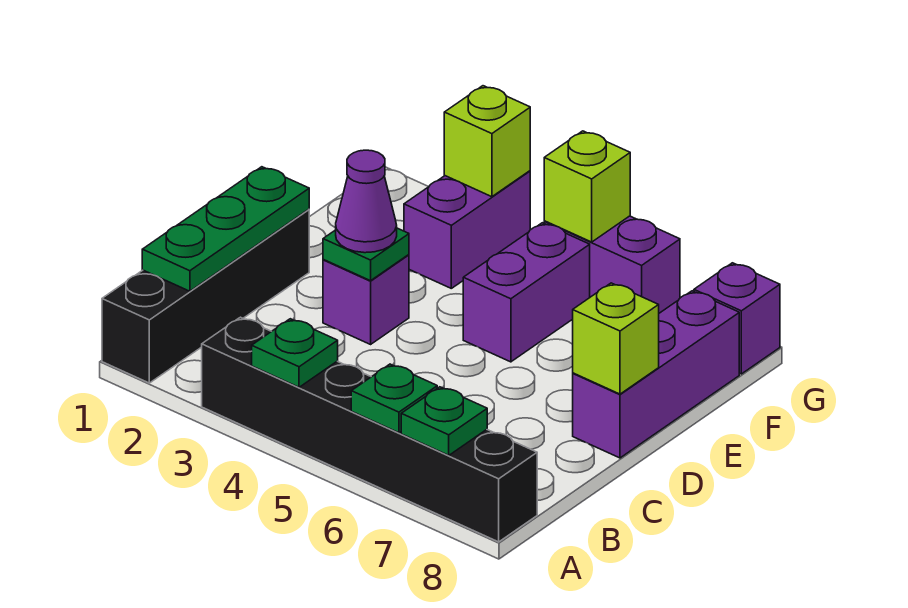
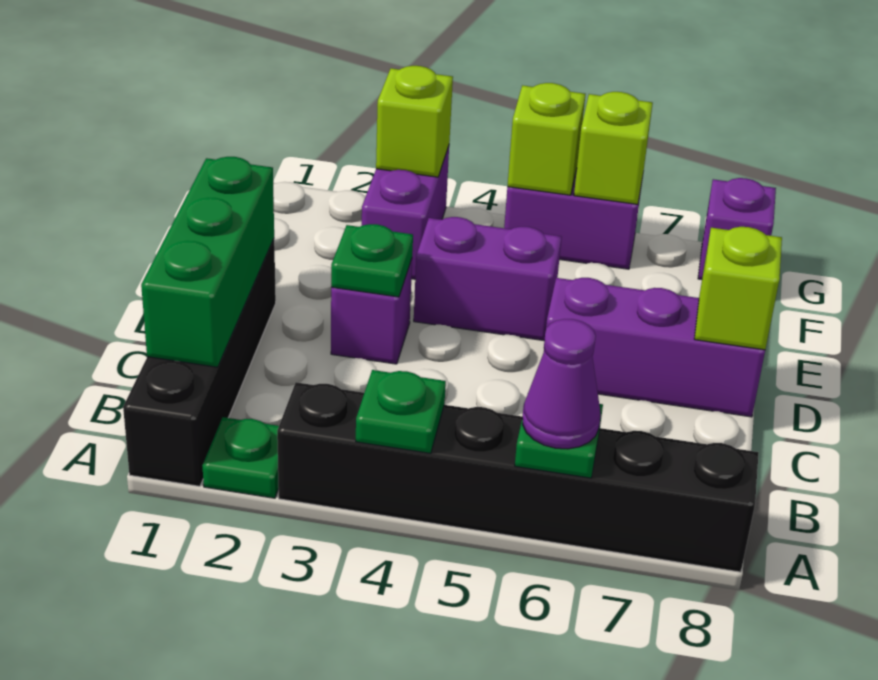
green 1x1 plate [401,387,487,455] -> green 1x1 plate moved to [202,417,279,498]
green 1x3 plate [142,167,309,291] -> green 1x3 brick [141,157,274,367]
purple 1x1 cone [336,150,397,253] -> purple 1x1 cone moved to [522,319,600,449]
purple 1x3 brick [573,291,739,458] -> purple 1x3 brick turned to [546,278,765,417]
purple 1x2 brick [463,223,590,362] -> purple 1x2 brick turned to [414,217,562,340]
none -> lime 1x1 brick [574,92,653,204]

